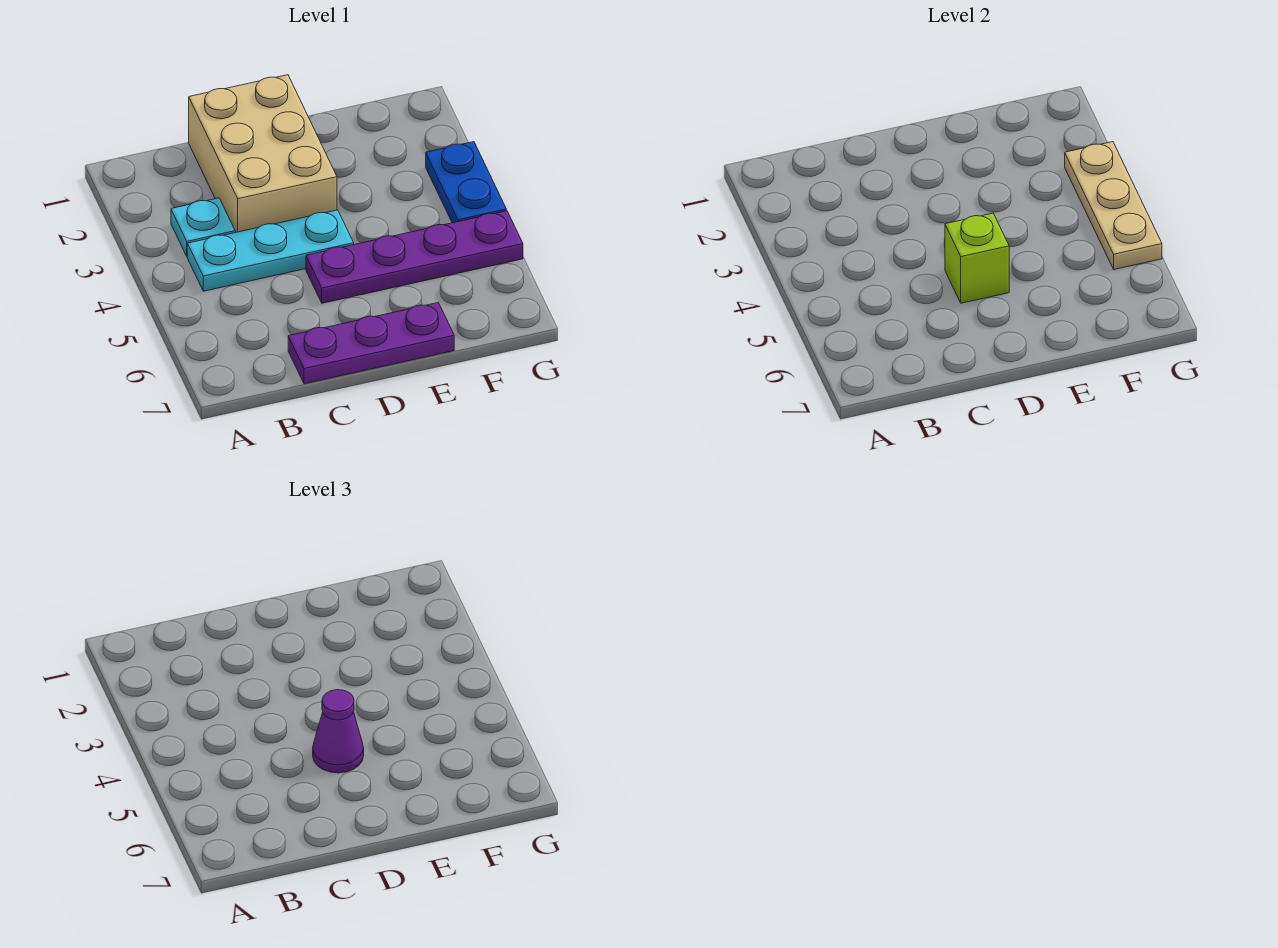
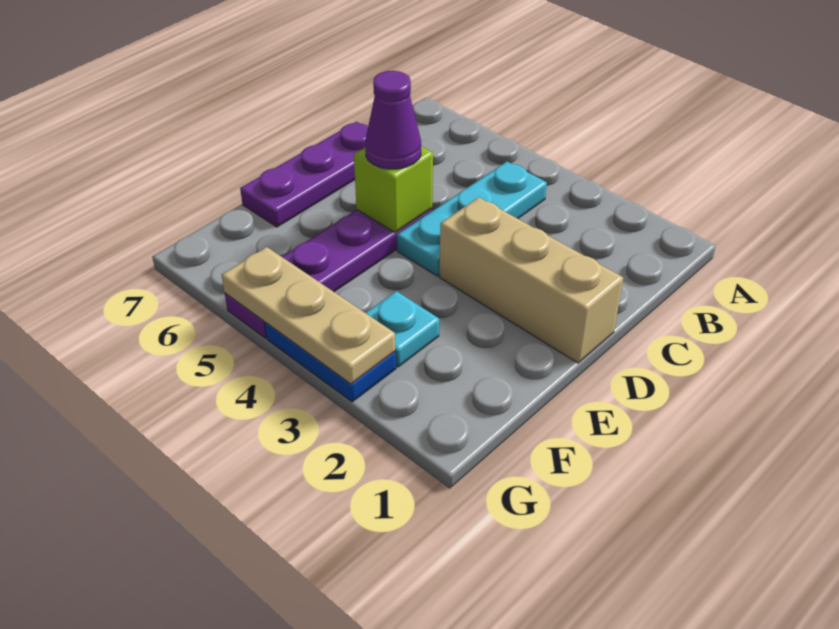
cyan 1x1 plate [171,198,235,256] -> cyan 1x1 plate moved to [366,291,439,367]
tan 2x3 brick [189,75,337,232] -> tan 1x3 brick [439,197,623,363]

